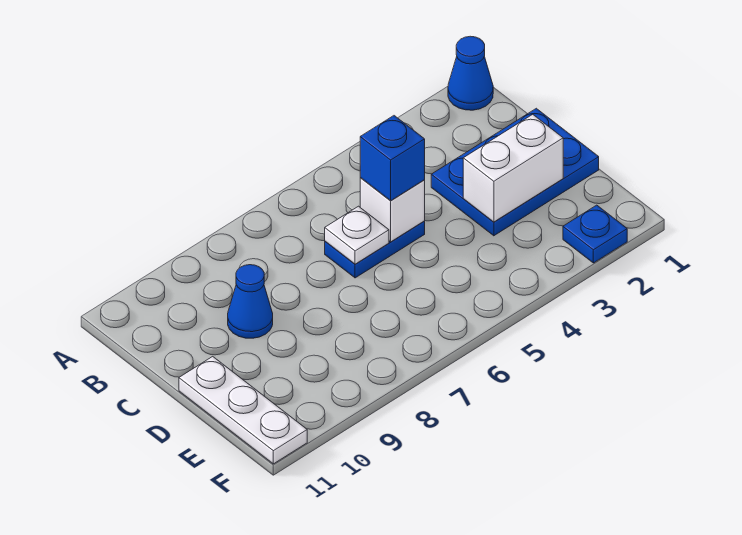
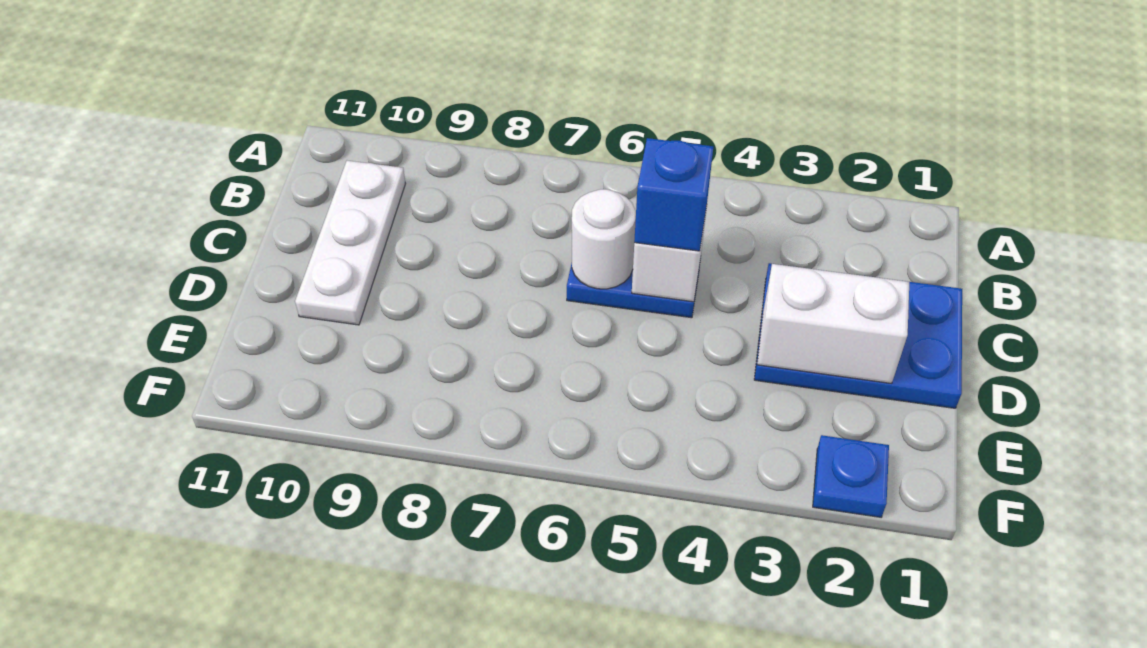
blue 1x1 cone [448,36,493,110] -> none
white 1x1 plate [325,206,389,264] -> white 1x1 round brick [572,189,636,289]
blue 1x1 cone [228,265,273,338] -> none
white 1x3 plate [179,356,307,464] -> white 1x3 plate moved to [295,161,406,325]

